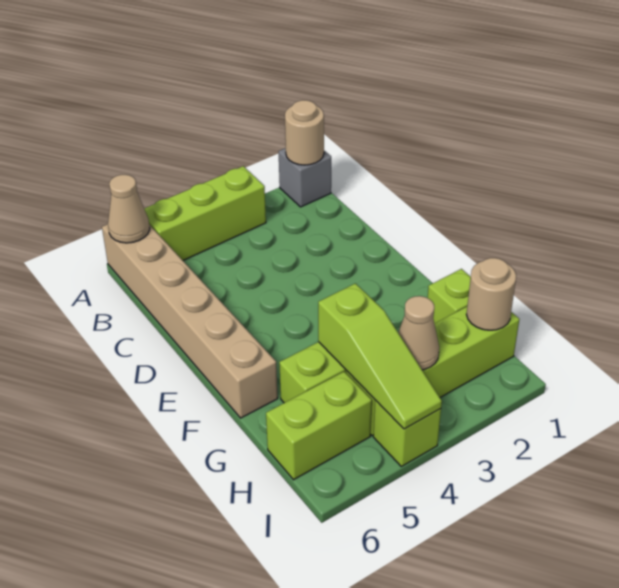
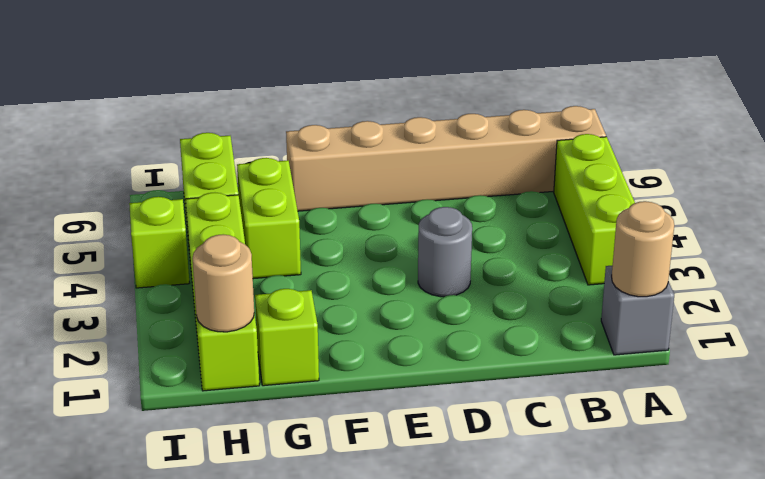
tan 1x1 cone [108,175,150,243] -> none
none -> grey 1x1 round brick [418,207,472,297]
lime 1x3 slope [318,283,442,429] -> none
tan 1x1 cone [398,296,439,370] -> none

